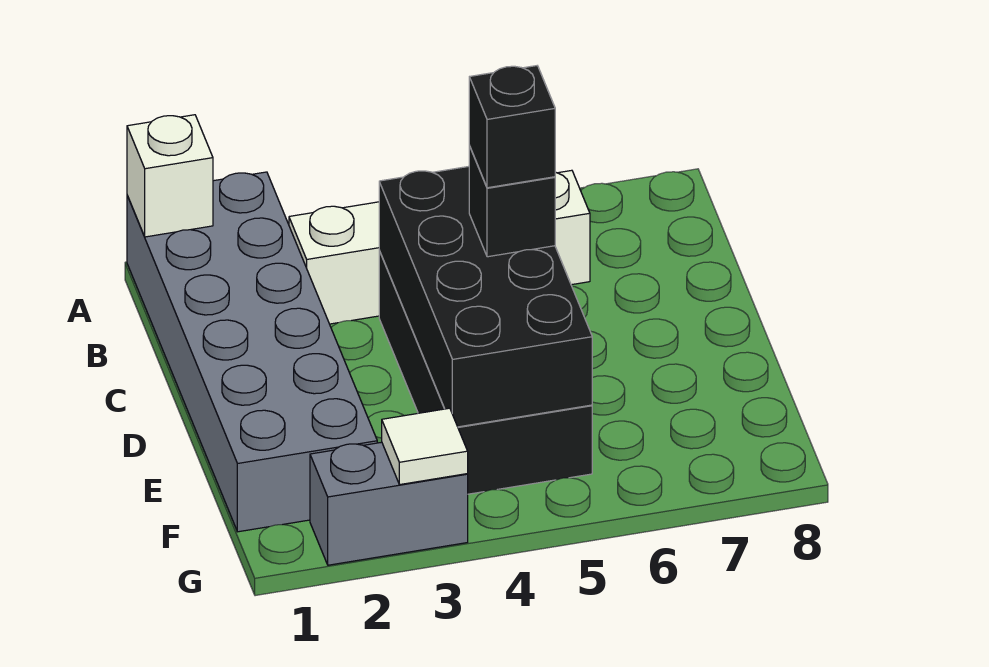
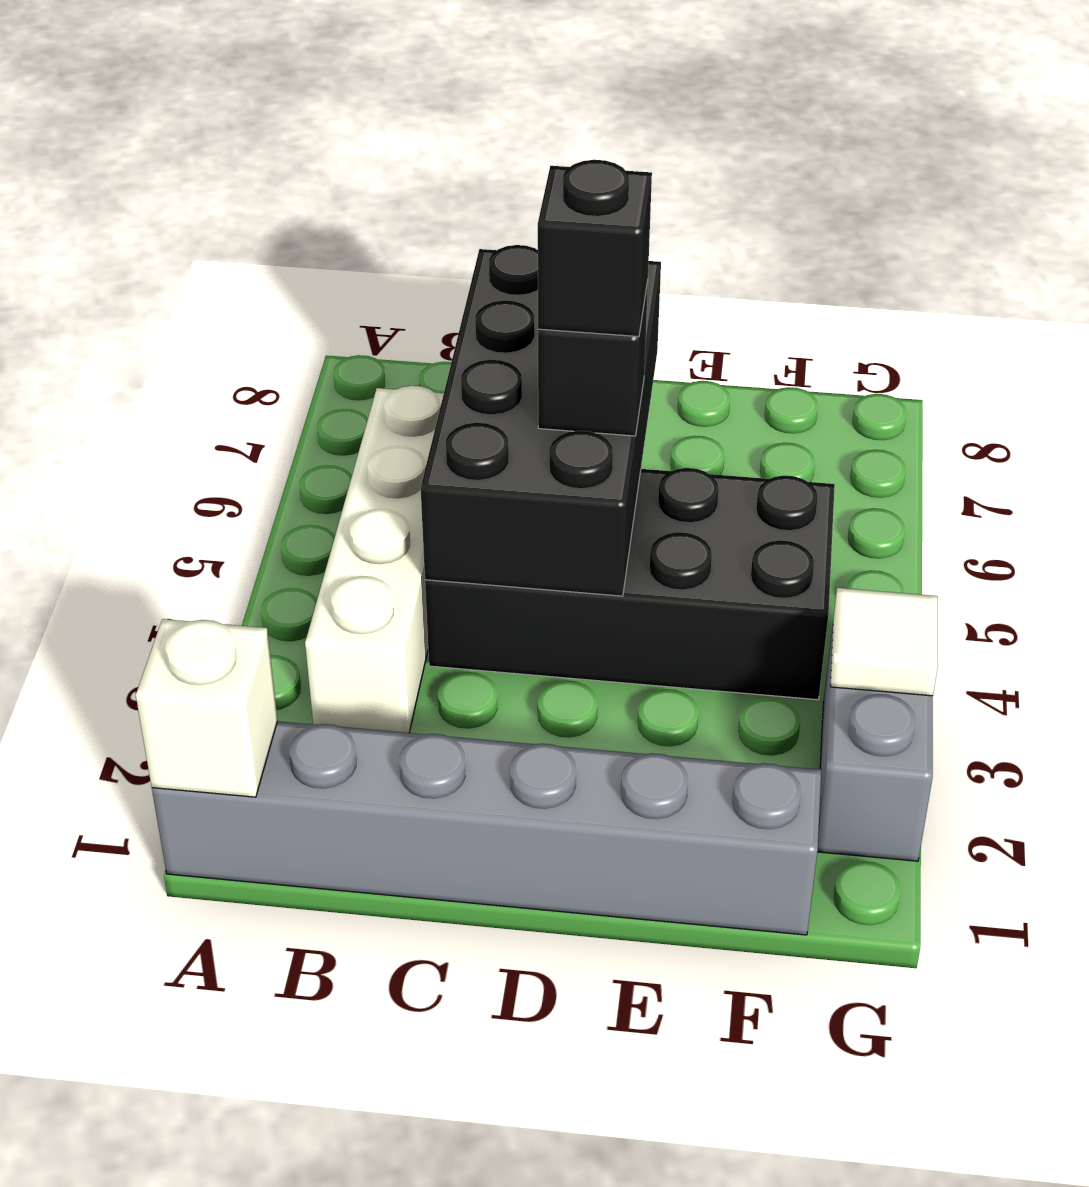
grey 2x6 brick [127,172,377,532] -> grey 1x6 brick [152,721,821,935]
black 2x4 brick [379,166,592,427] -> black 2x4 brick turned to [421,245,661,596]

